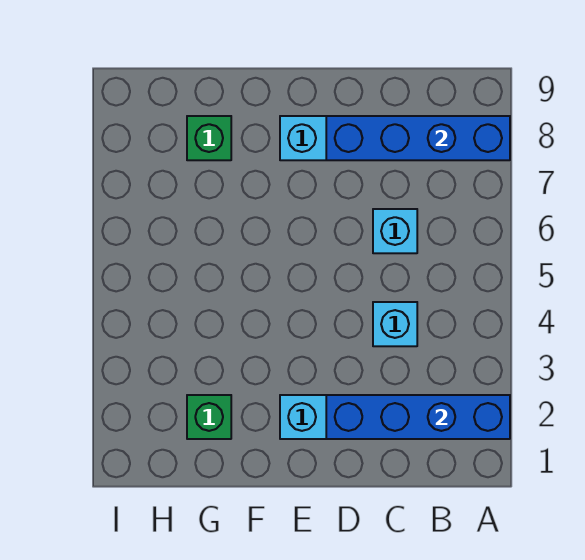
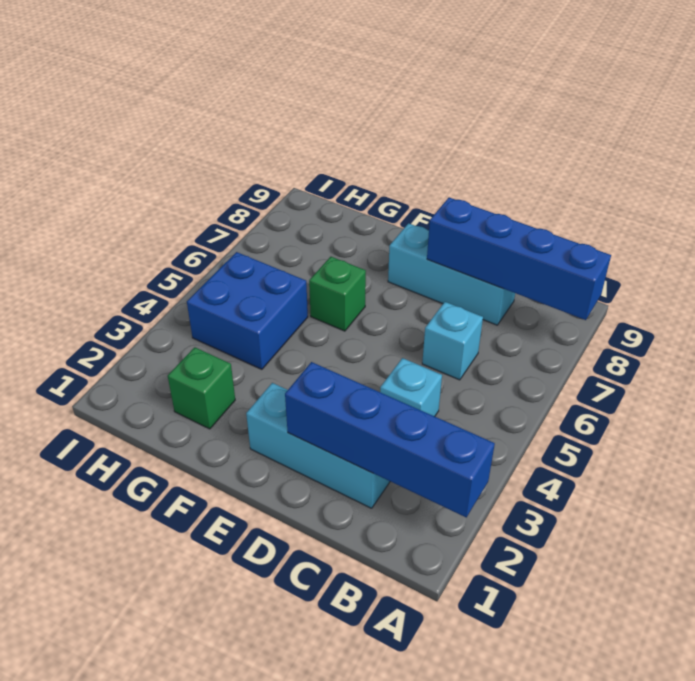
none -> blue 2x2 brick [187,252,308,369]
green 1x1 brick [187,116,231,160] -> green 1x1 brick moved to [309,257,366,331]

